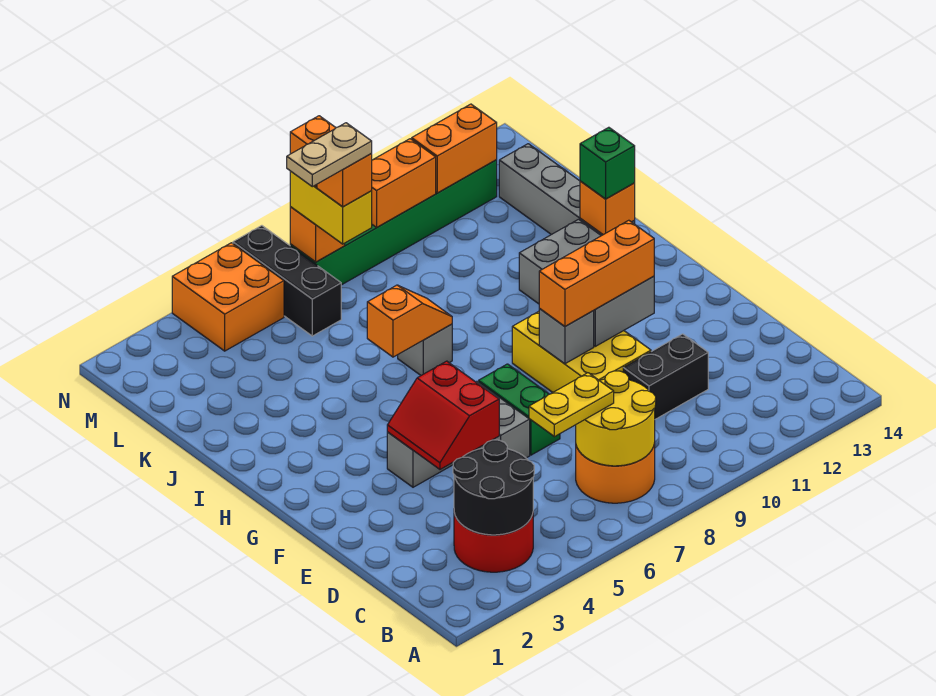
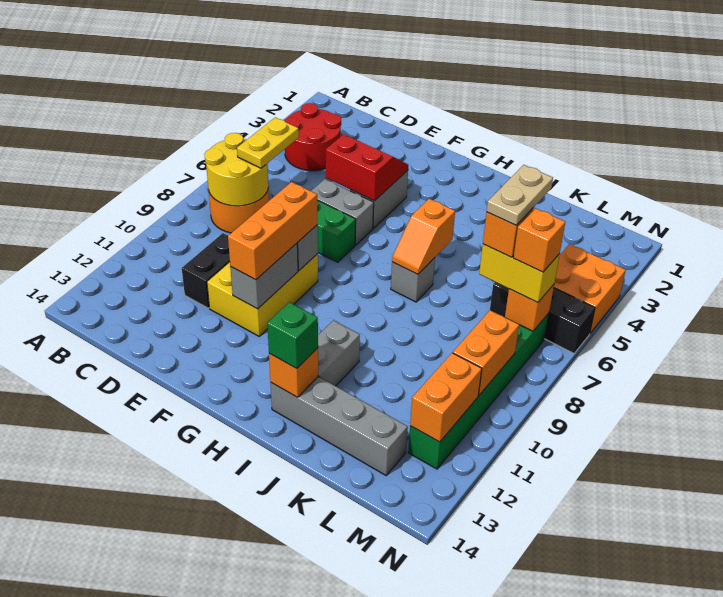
black 2x2 round brick [453,440,534,535] -> none
yellow 2x3 brick [512,311,651,392] -> yellow 2x3 brick turned to [207,254,318,336]

